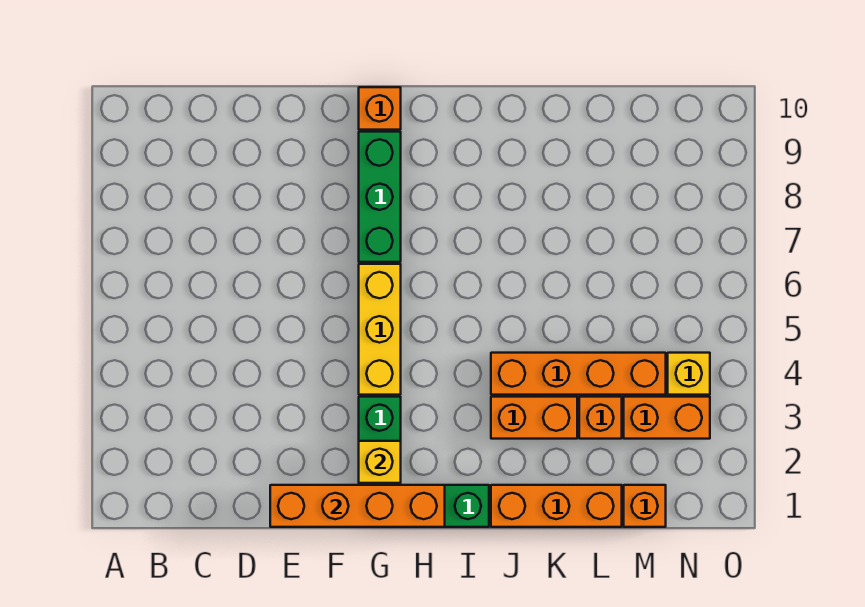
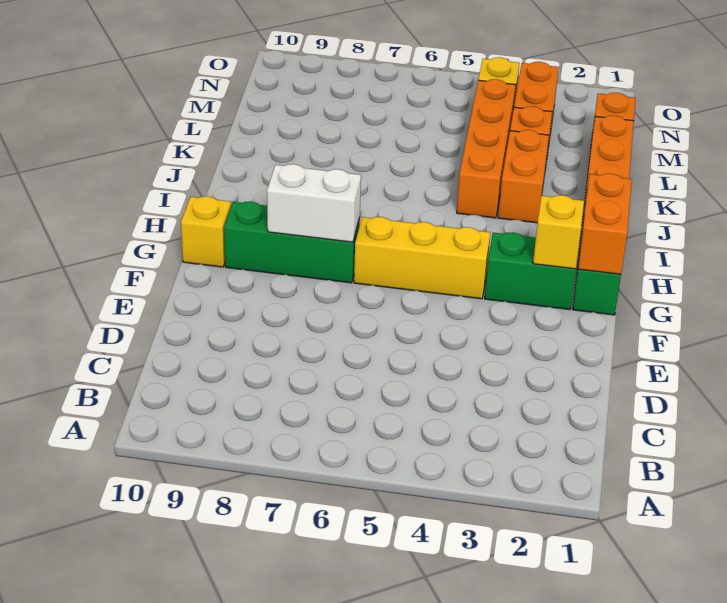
orange 1x4 brick [270,485,445,527] -> orange 1x2 brick [578,174,632,274]
none -> white 1x2 brick [267,164,361,242]
orange 1x1 brick [359,87,401,130] -> yellow 1x1 brick [181,196,231,267]

